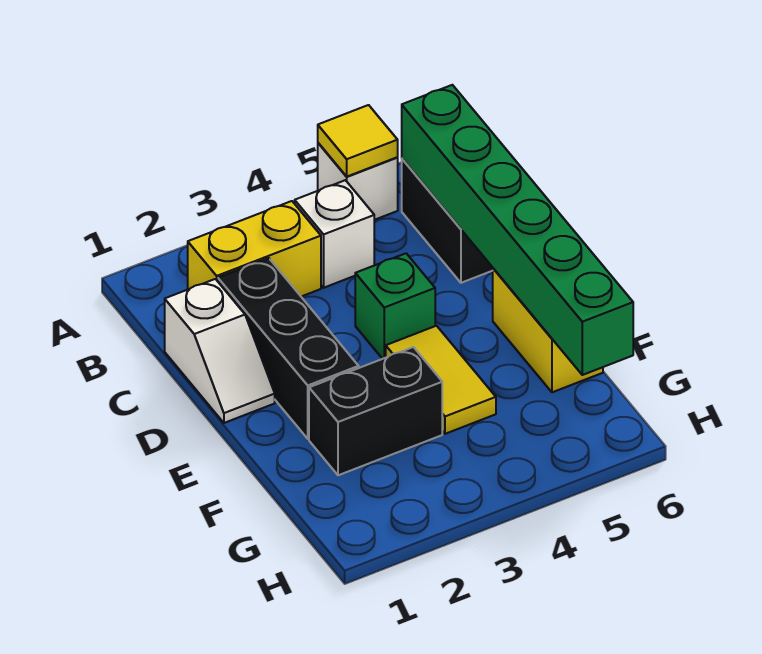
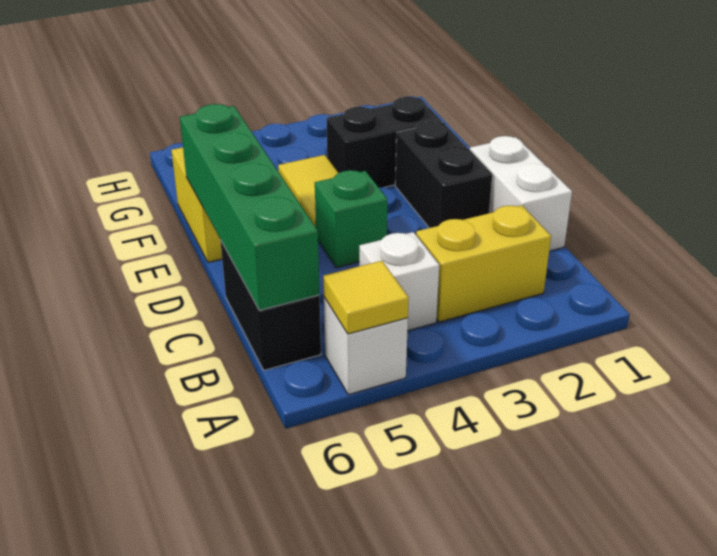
green 1x6 brick [402,85,633,375] -> green 1x4 brick [180,104,320,310]
white 1x2 slope [165,279,275,423] -> white 1x2 brick [470,136,572,251]
black 1x3 brick [218,258,359,439] -> black 1x2 brick [395,121,492,228]

